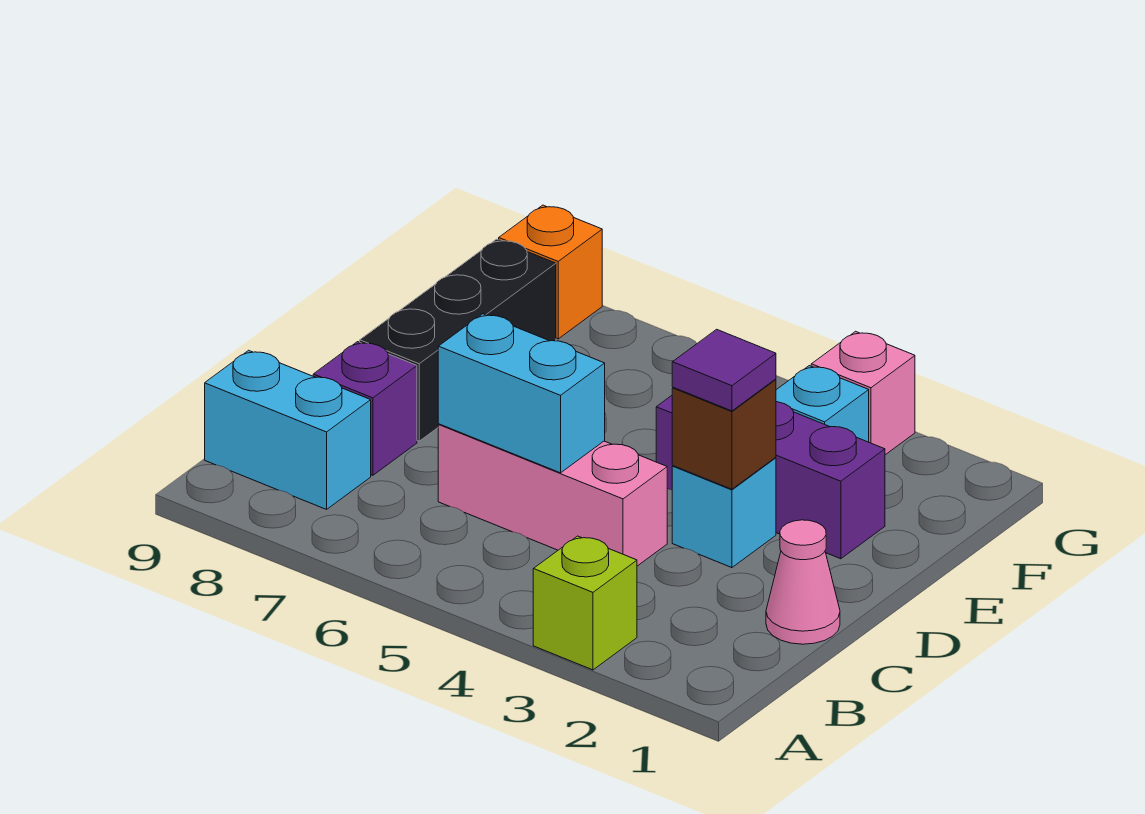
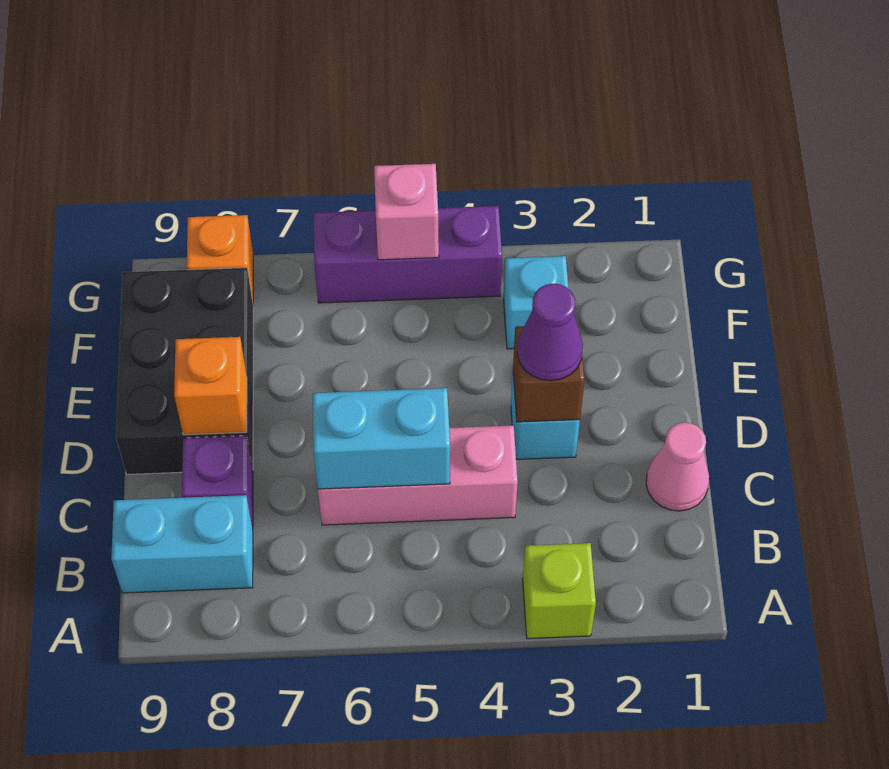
purple 1x1 tile [672,329,776,411] -> purple 1x1 cone [517,284,583,381]
black 1x3 brick [360,239,556,441] -> black 2x3 brick [116,268,253,475]
none -> orange 1x1 brick [174,337,247,435]
purple 1x3 brick [656,396,885,559] -> purple 1x3 brick moved to [314,206,502,303]
pink 1x1 brick [811,331,915,455] -> pink 1x1 brick moved to [374,164,439,260]

